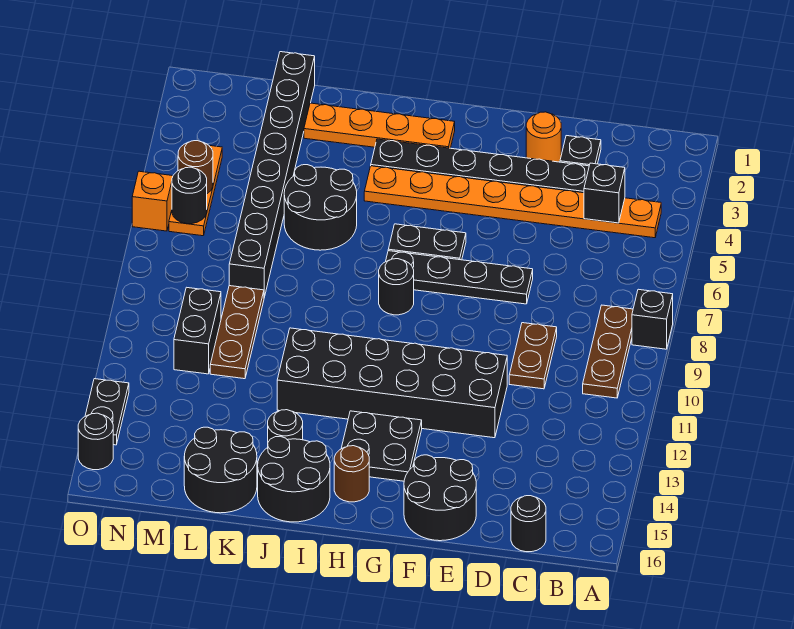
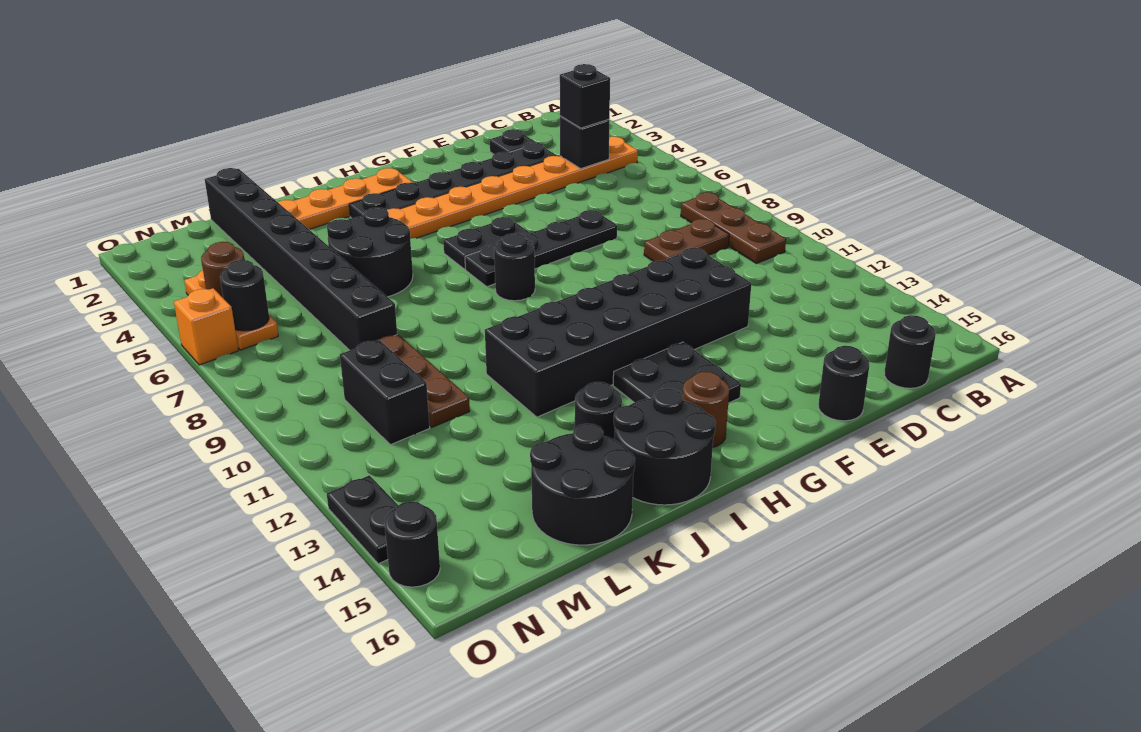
black 1x1 brick [632,289,673,349] -> black 1x1 brick moved to [560,64,610,128]
brown 1x2 plate [509,323,557,389] -> brown 1x2 plate turned to [644,219,729,262]
orange 1x1 round brick [526,112,561,162] -> none
black 2x2 round brick [404,455,476,541] -> black 1x1 round brick [818,346,869,421]

